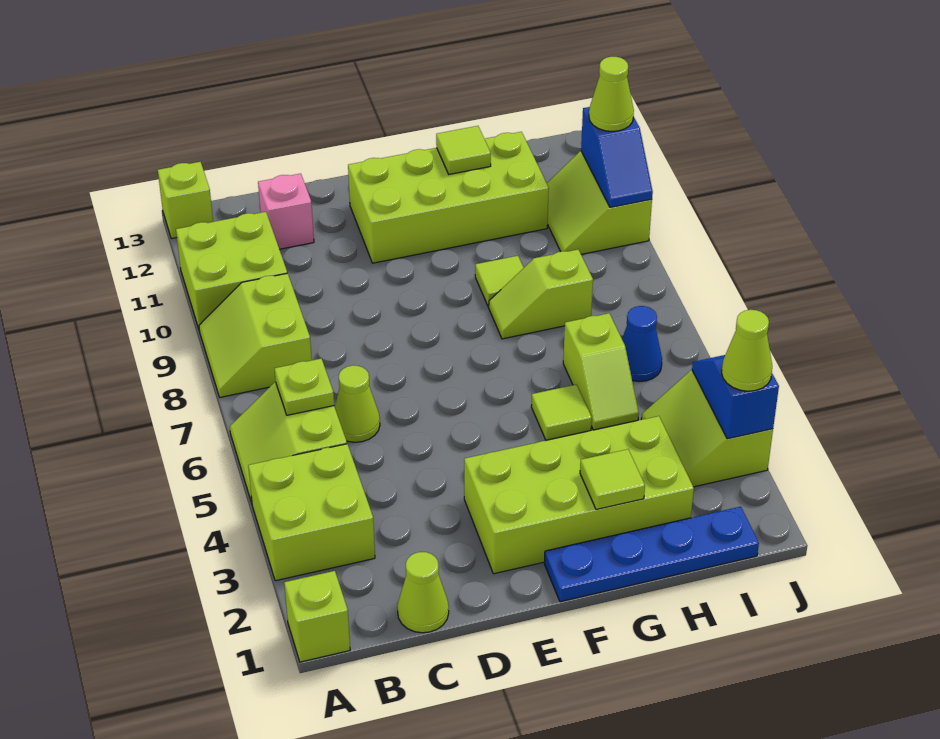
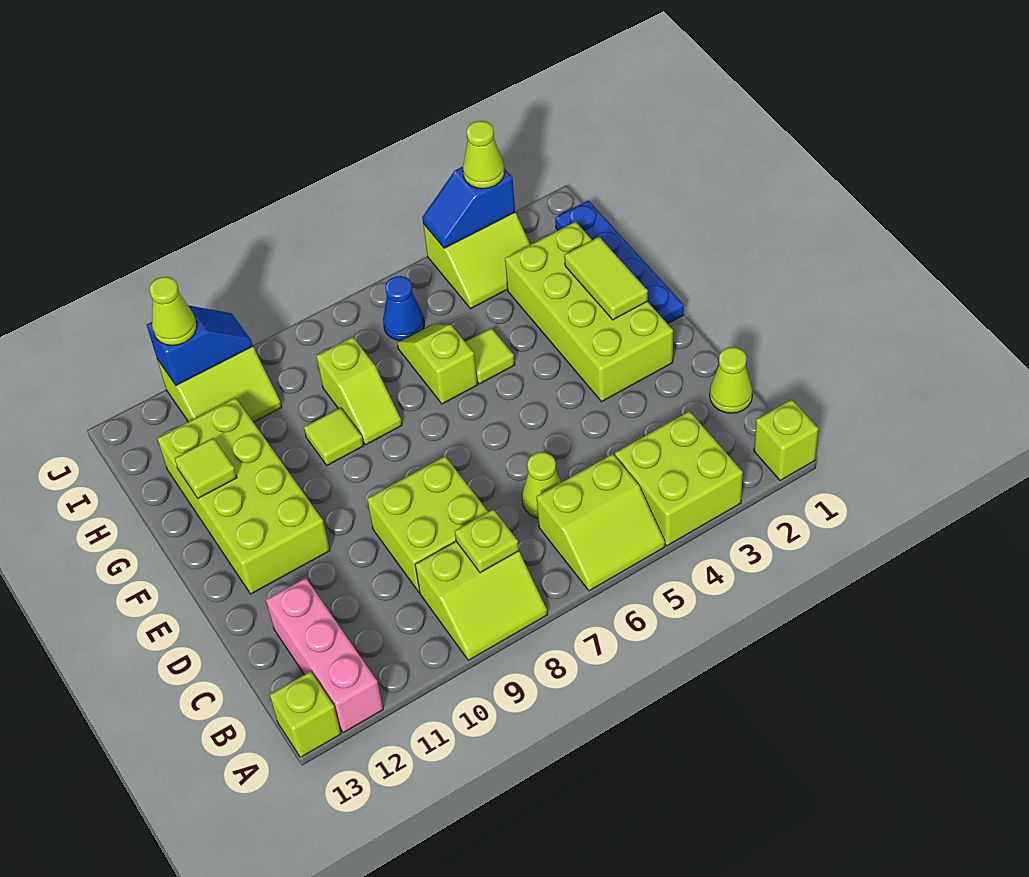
lime 2x2 brick [176,212,287,329] -> lime 2x2 brick moved to [367,456,488,592]
lime 1x1 plate [275,359,334,415] -> lime 1x1 plate moved to [455,509,519,573]
pink 1x1 brick [258,174,314,249] -> pink 1x3 brick [266,578,383,733]
lime 1x1 tile [580,449,645,509] -> lime 1x2 tile [564,237,648,320]
lime 1x2 slope [563,313,639,430] -> lime 1x2 slope turned to [397,324,478,404]

